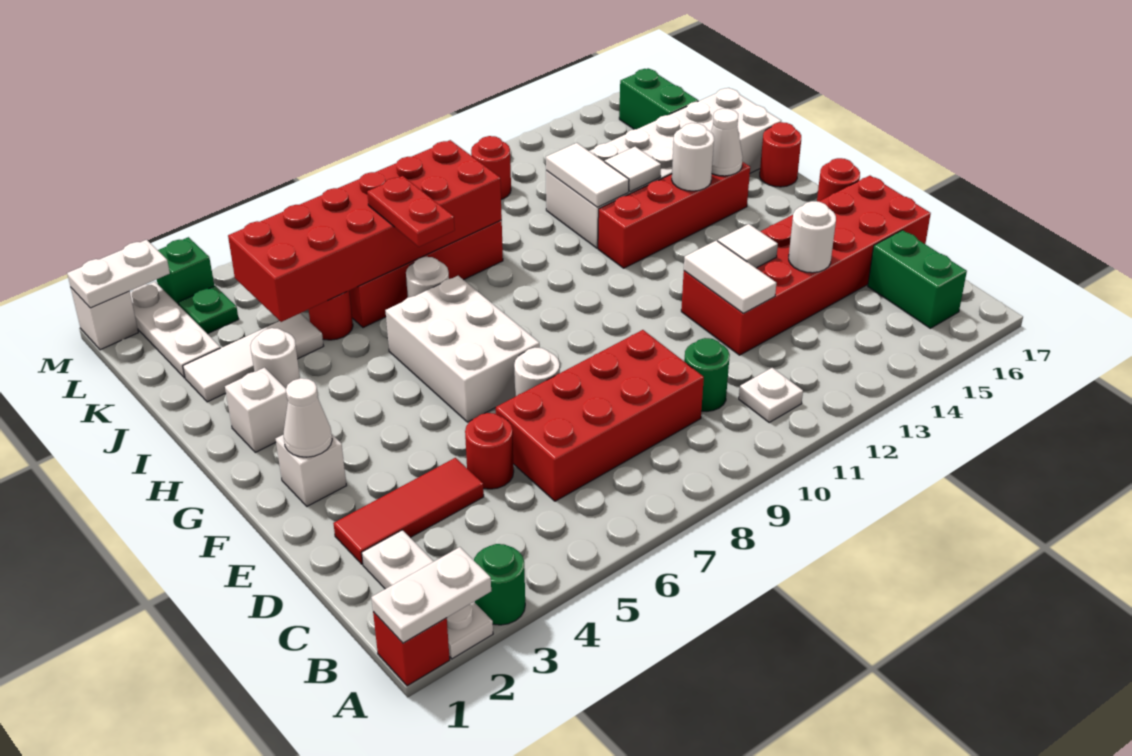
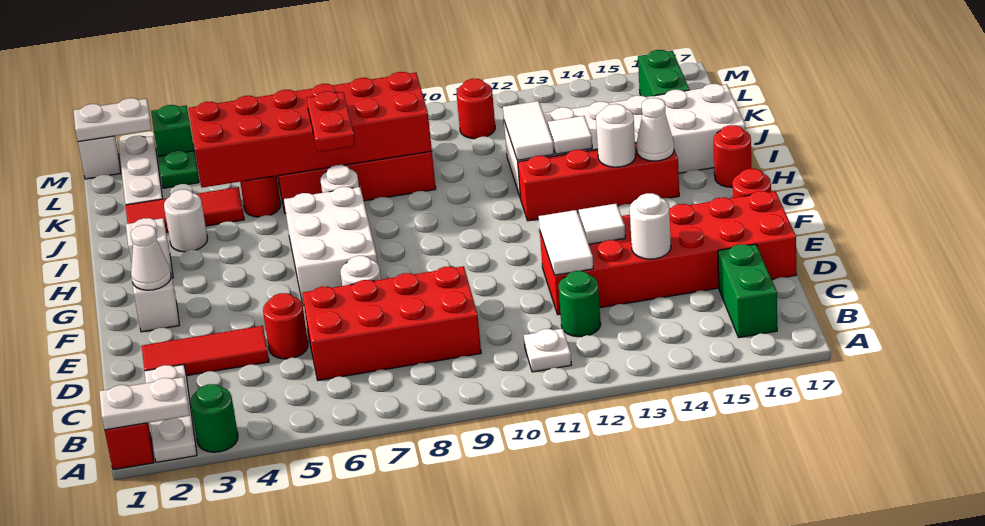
green 1x1 round brick [684,338,730,411] -> green 1x1 round brick moved to [559,271,601,337]
white 1x3 tile [183,313,324,402] -> red 1x3 tile [126,187,244,232]

